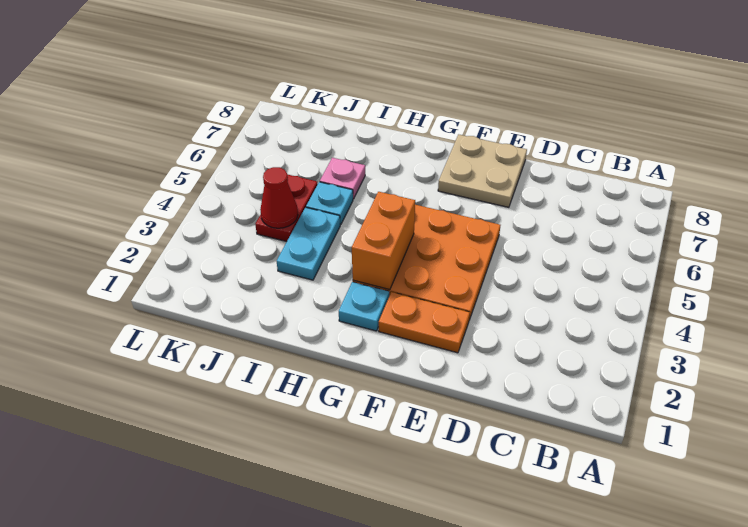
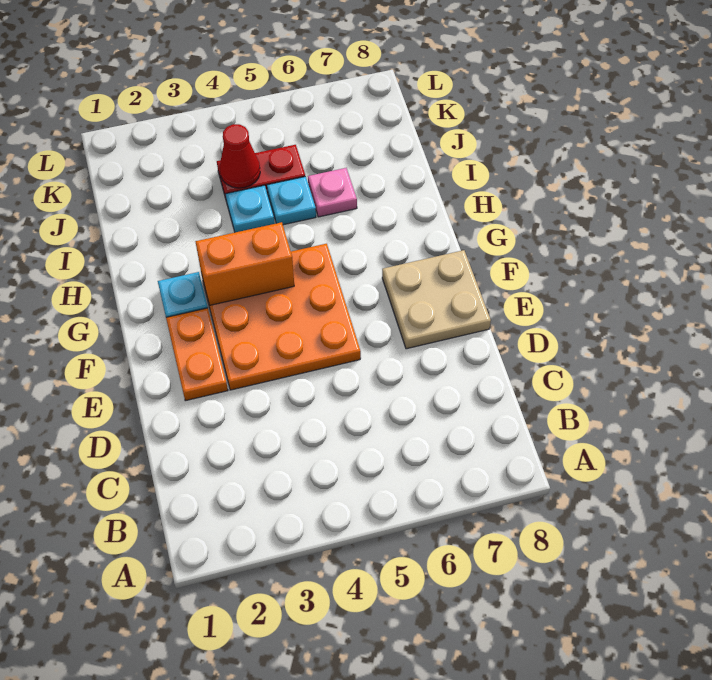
cyan 1x2 plate [277,207,340,280] -> cyan 1x1 plate [226,185,275,232]

